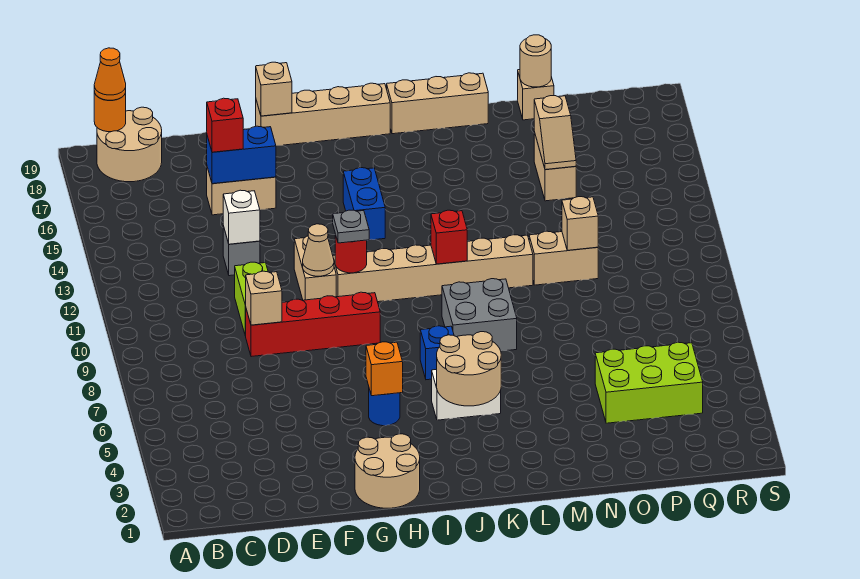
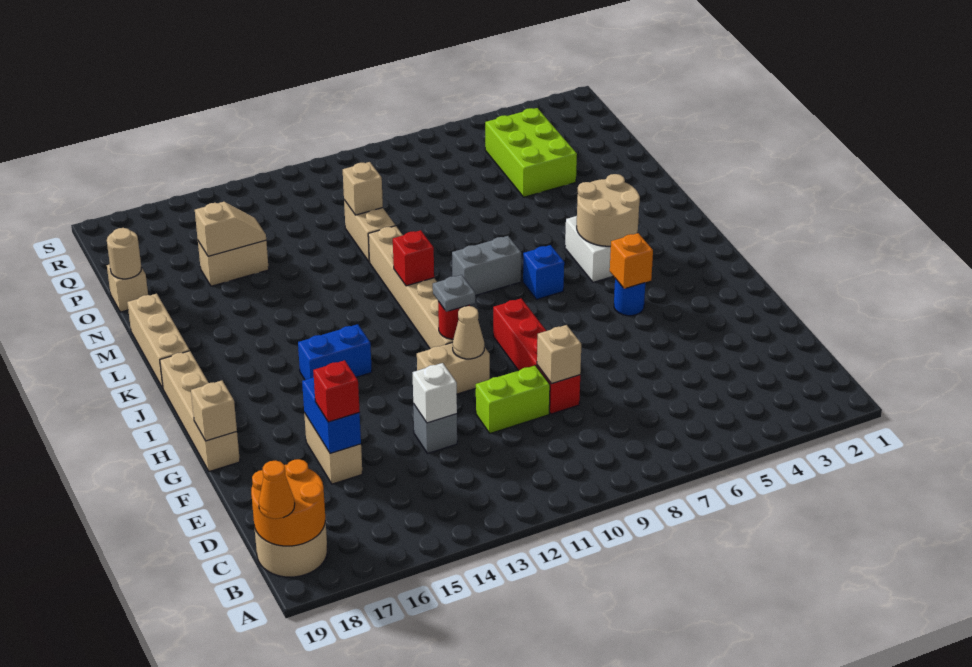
orange 1x1 round brick [94,91,126,132] -> orange 2x2 round brick [251,459,325,546]
tan 2x2 round brick [355,434,420,508] -> none
grey 2x2 brick [442,279,517,351] -> grey 1x2 brick [452,236,521,296]

